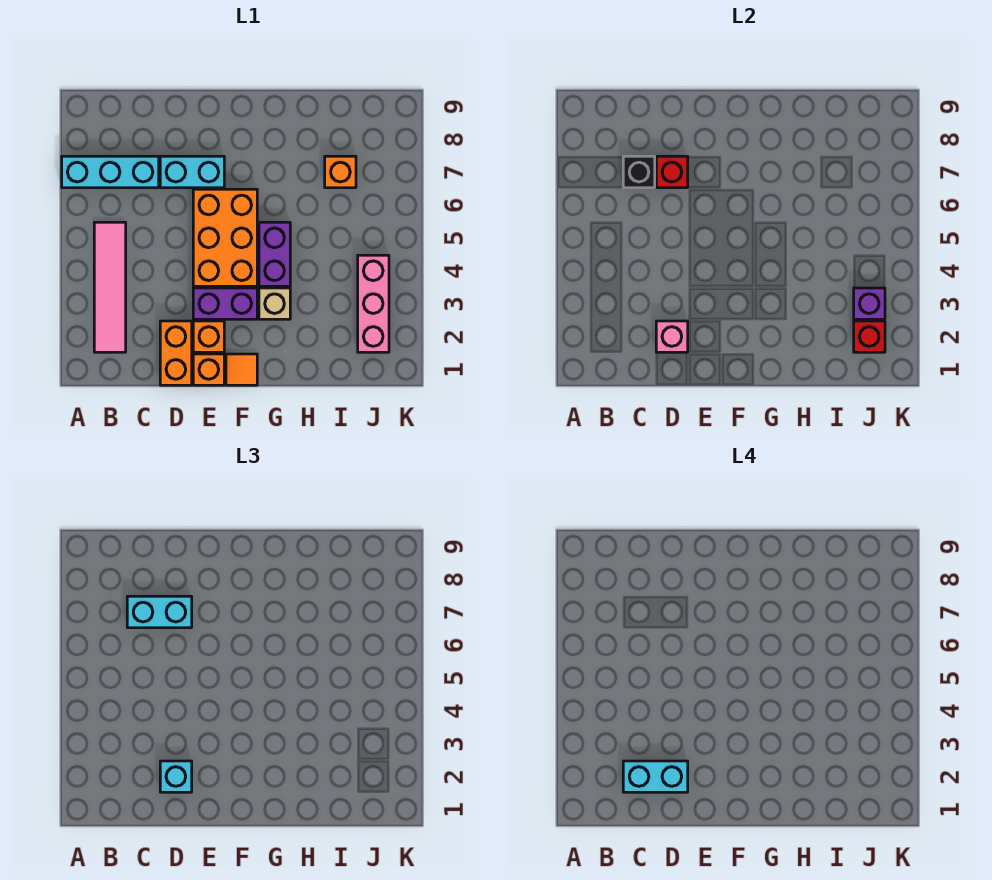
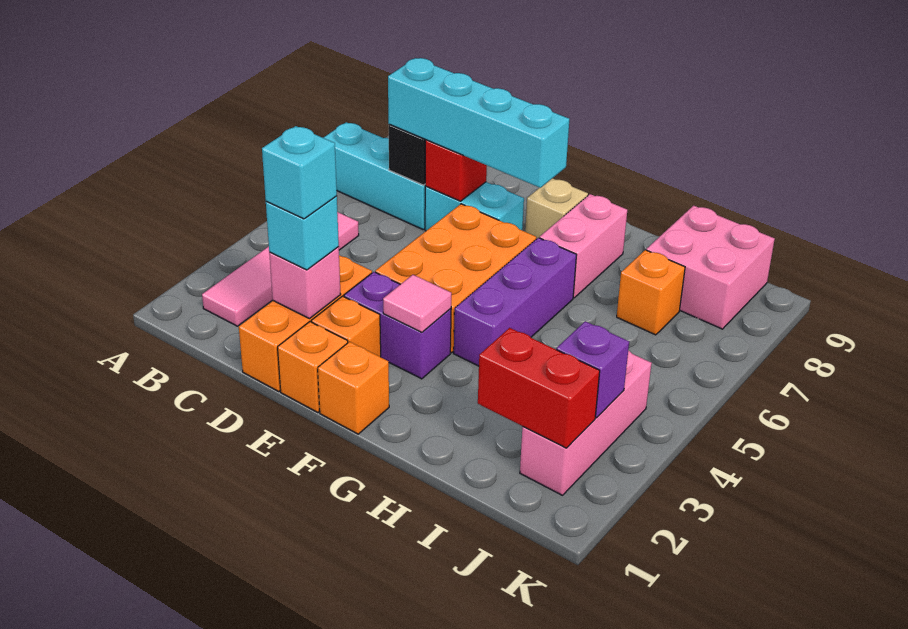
cyan 1x2 brick [623,761,688,792] -> cyan 1x1 brick [262,126,337,219]
cyan 1x2 brick [127,596,192,628] -> cyan 1x4 brick [388,58,569,188]
orange 1x2 brick [160,321,192,385] -> orange 1x3 brick [239,255,372,392]
orange 1x1 tile [226,354,257,385] -> orange 1x1 brick [318,342,389,434]
none -> pink 1x1 tile [383,275,451,333]
tan 1x1 brick [259,288,290,319] -> tan 1x1 brick moved to [525,178,588,239]
purple 1x2 brick [259,222,290,286] -> purple 1x3 brick [454,238,576,366]
none -> pink 1x2 brick [540,194,627,298]
none -> pink 2x2 brick [646,206,775,329]
red 1x1 brick [854,321,885,352] -> red 1x2 brick [478,328,600,448]

